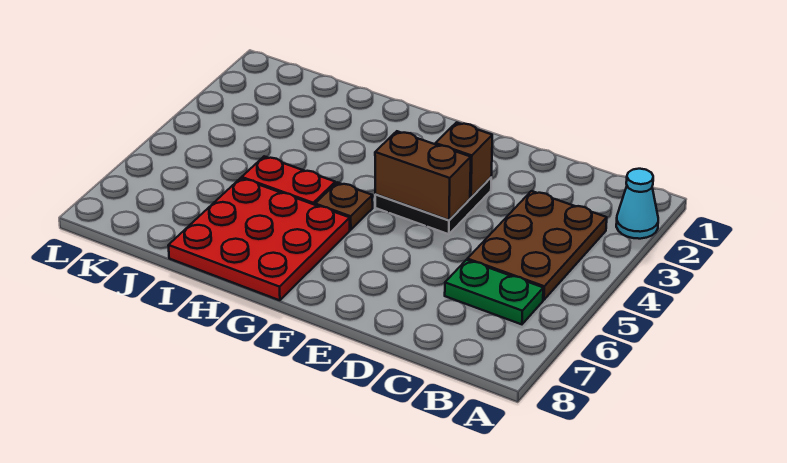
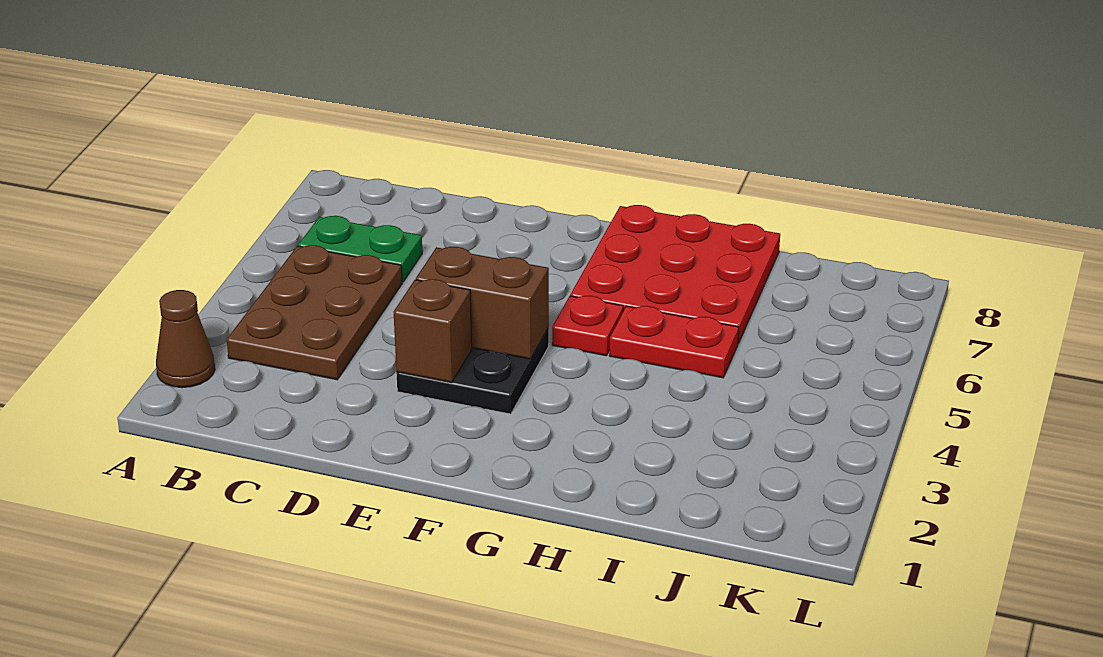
cyan 1x1 cone [616,169,658,239] -> brown 1x1 cone [156,290,215,388]
brown 1x1 plate [315,182,373,230] -> red 1x1 plate [552,296,623,356]

